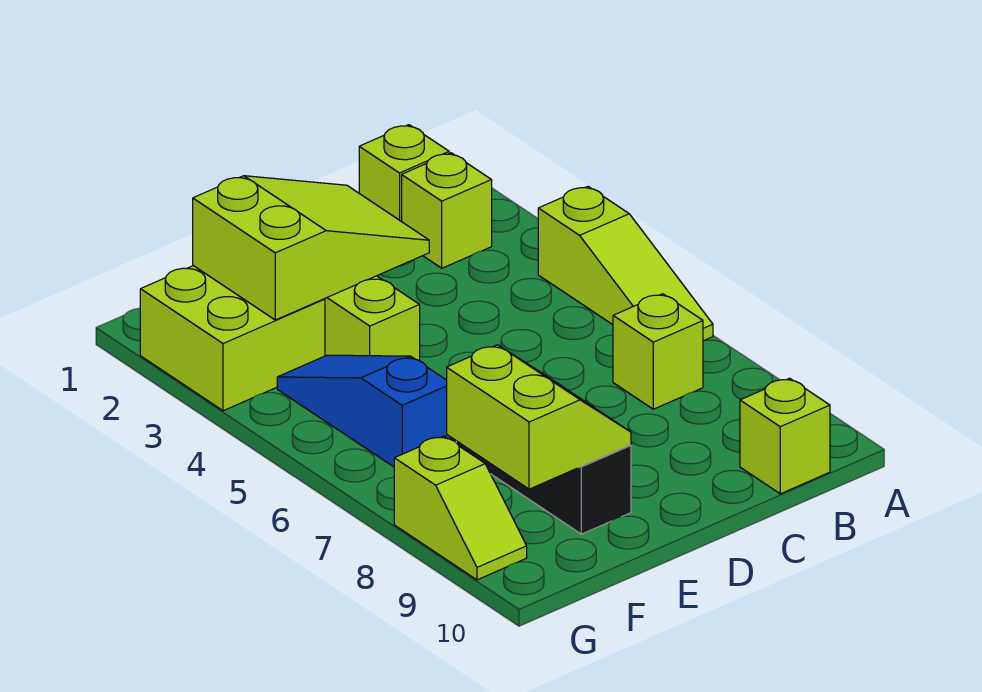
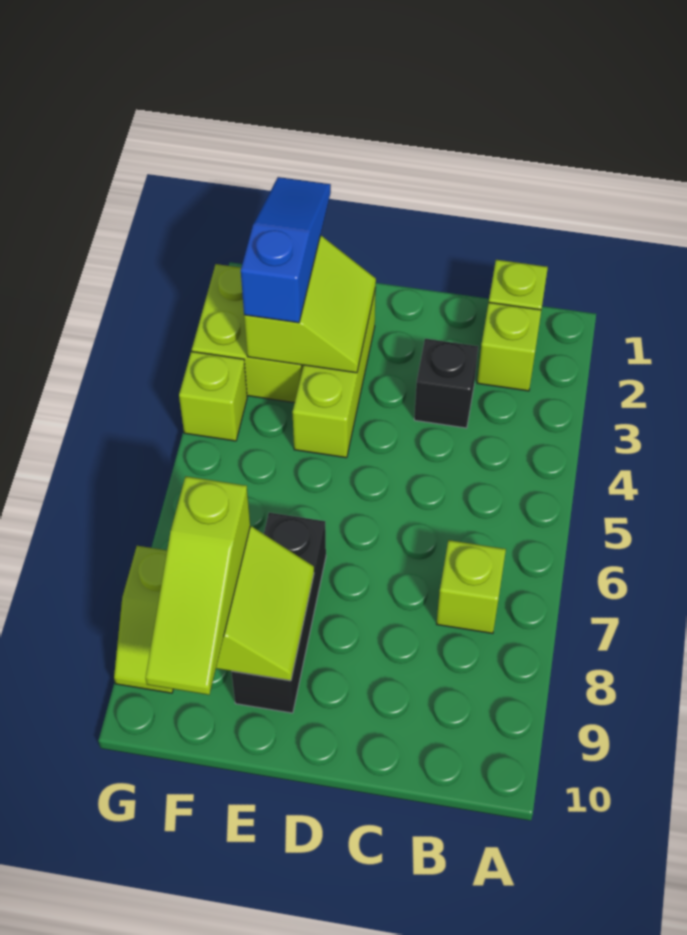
lime 1x3 slope [538,186,713,341] -> lime 1x3 slope moved to [146,476,250,695]
lime 1x1 brick [740,378,830,494] -> lime 1x1 brick moved to [179,351,247,441]
none -> black 1x1 brick [414,339,478,428]
lime 2x3 slope [193,176,429,320] -> lime 2x2 slope [244,236,376,373]
blue 1x3 slope [277,355,452,467] -> blue 1x3 slope moved to [241,177,331,323]

